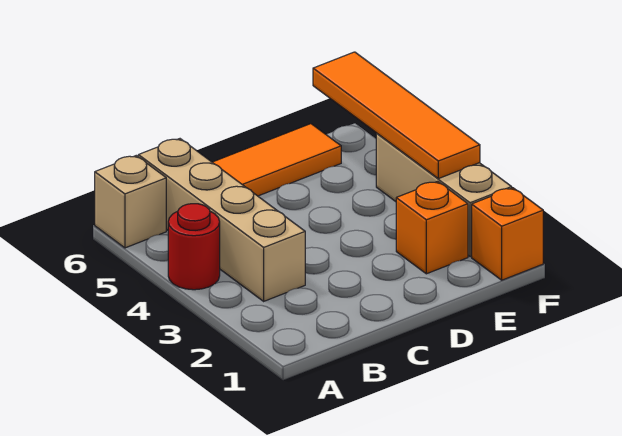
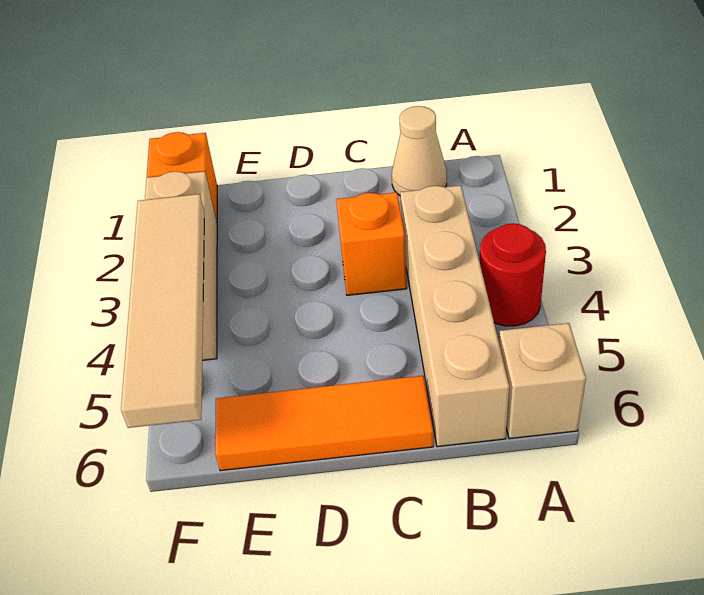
none -> tan 1x1 cone [392,106,447,195]
orange 1x1 brick [396,181,468,274] -> orange 1x1 brick moved to [336,192,407,295]
orange 1x4 tile [313,52,480,179] -> tan 1x4 tile [121,194,204,428]

